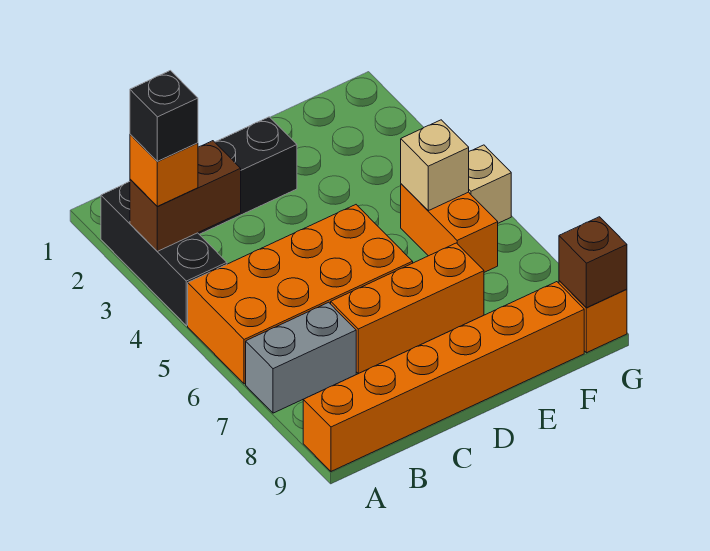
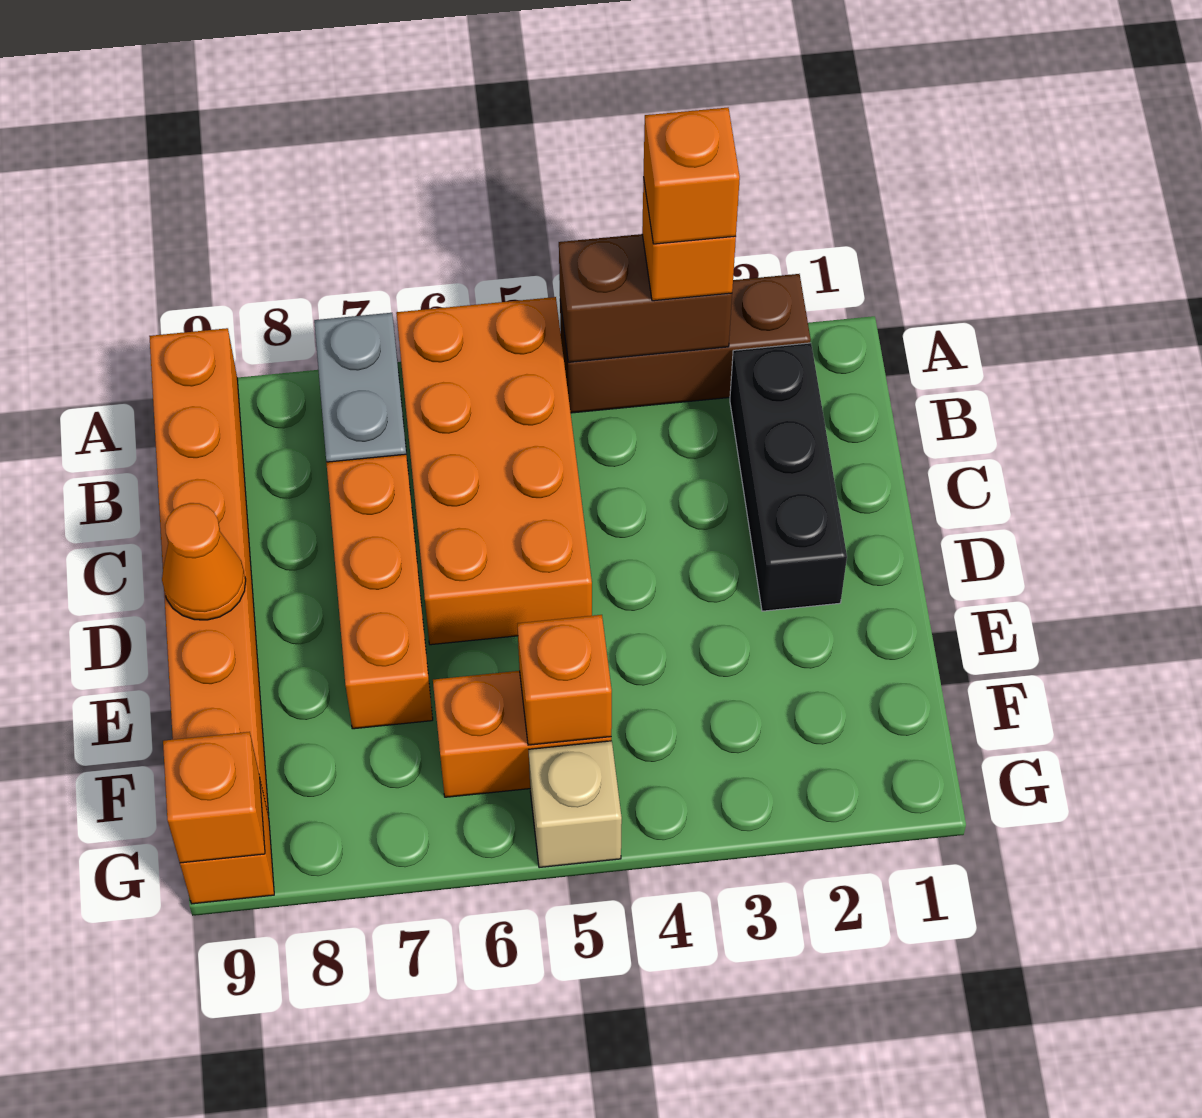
black 1x3 brick [101,182,227,326] -> brown 1x3 brick [560,274,811,413]
brown 1x2 brick [130,141,241,251] -> brown 1x2 brick turned to [559,234,732,362]
black 1x1 brick [130,71,198,162] -> orange 1x1 brick [644,108,740,244]
none -> orange 1x1 cone [162,503,246,620]
tan 1x1 brick [401,120,469,211] -> orange 1x1 brick [517,615,612,745]
brown 1x1 brick [559,217,627,308] -> orange 1x1 brick [163,732,265,863]

